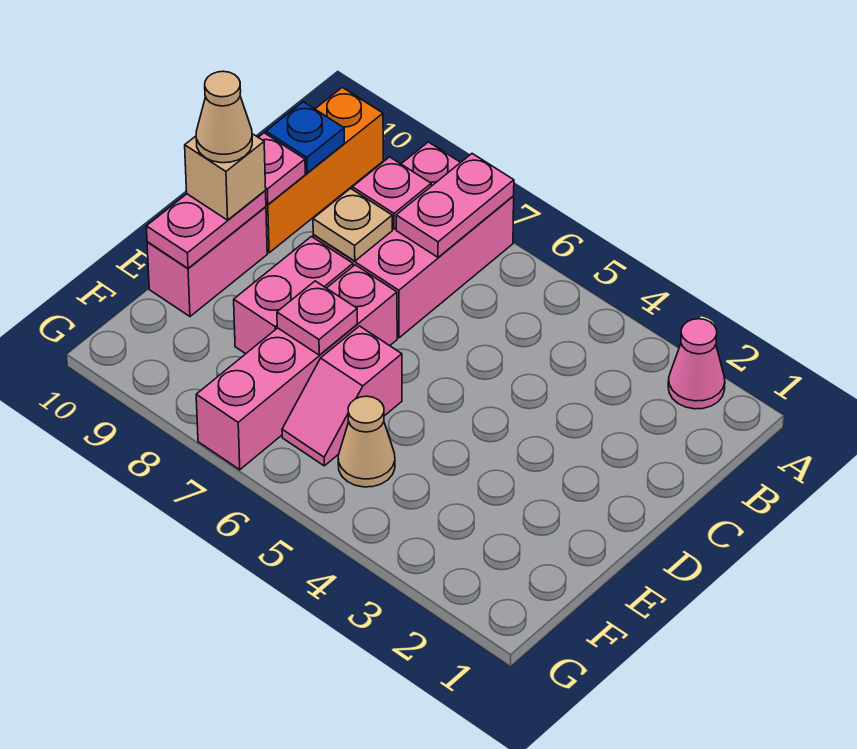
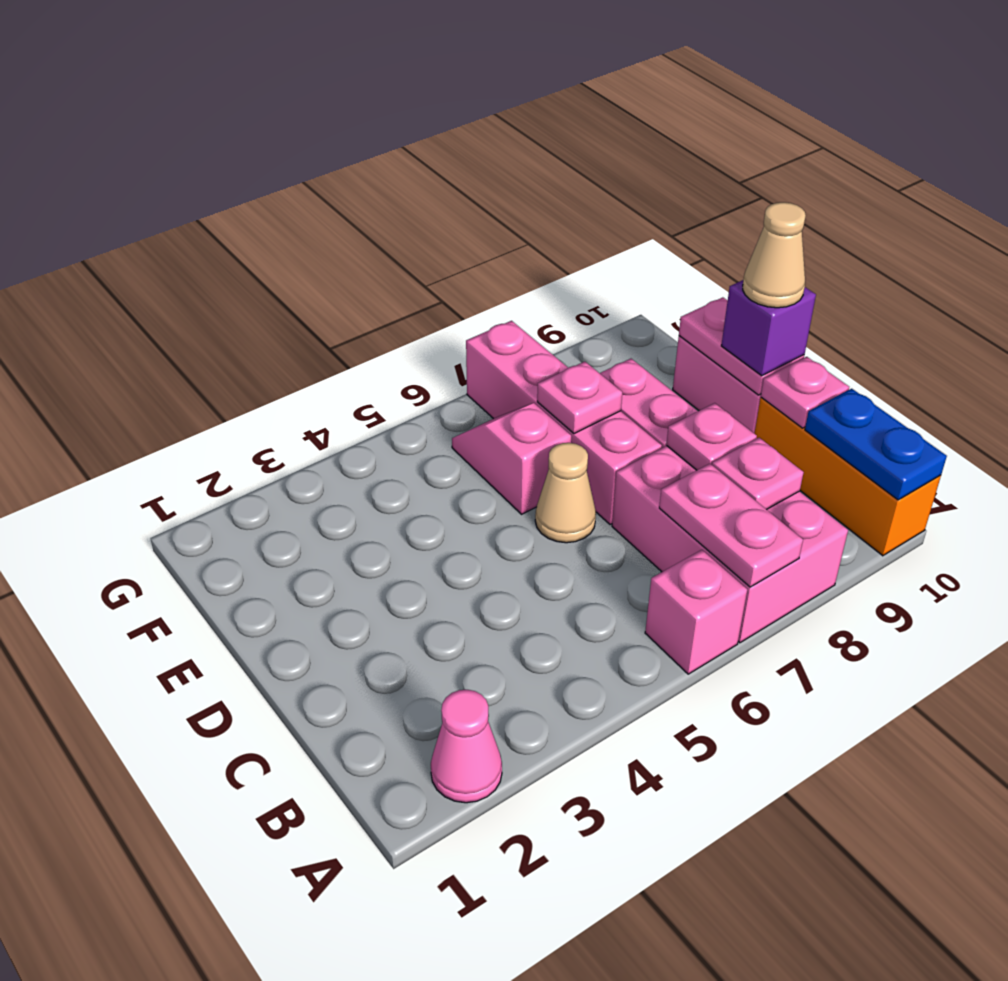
none -> pink 1x1 brick [645,550,747,674]
blue 1x1 plate [266,102,344,173] -> blue 1x2 plate [805,389,947,500]
tan 1x1 plate [313,189,392,261] -> pink 1x1 plate [666,403,757,470]
tan 1x1 brick [185,134,266,220] -> purple 1x1 brick [721,280,816,376]
tan 1x1 cone [338,396,395,487] -> tan 1x1 cone moved to [535,443,596,543]

